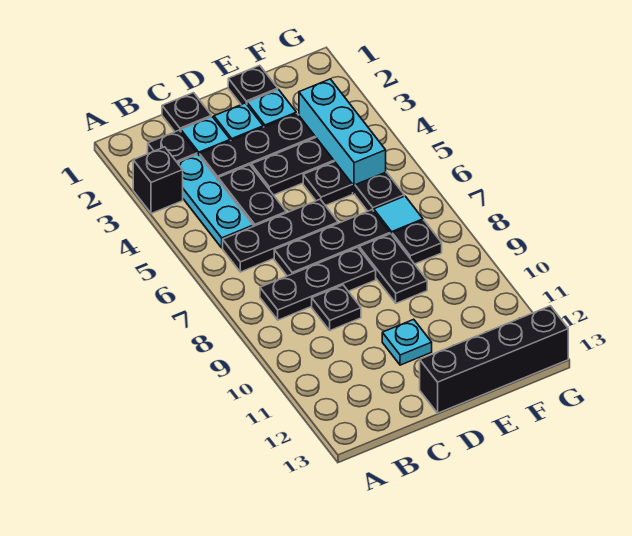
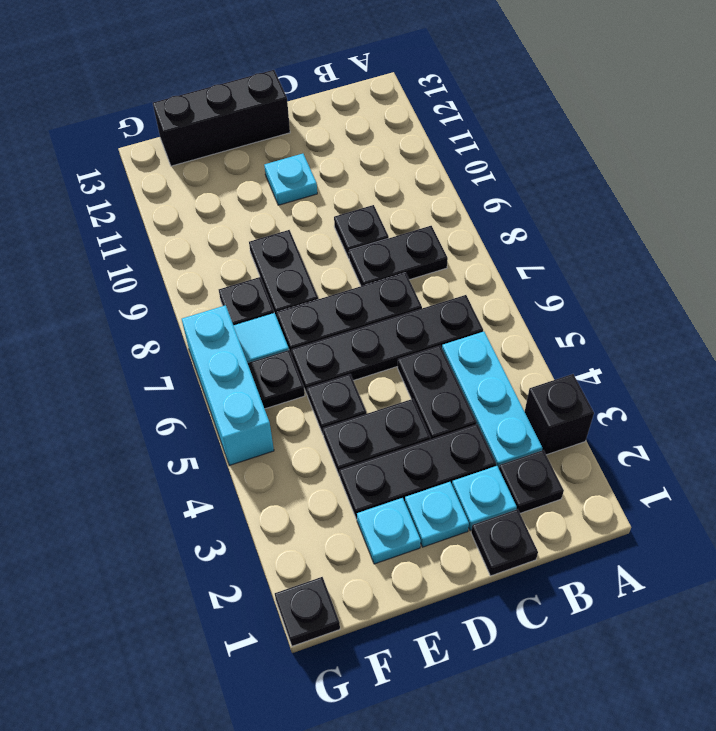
black 1x3 plate [223,199,338,272] -> black 1x4 plate [292,295,483,395]
black 1x3 plate [260,247,376,320] -> black 1x2 plate [349,226,448,286]
black 1x4 brick [420,306,568,413] -> black 1x3 brick [153,70,290,166]
black 1x1 plate [228,65,278,105] -> black 1x1 plate moved to [275,577,340,646]
cyan 1x3 brick [299,79,386,194] -> cyan 1x3 brick moved to [182,305,274,466]

